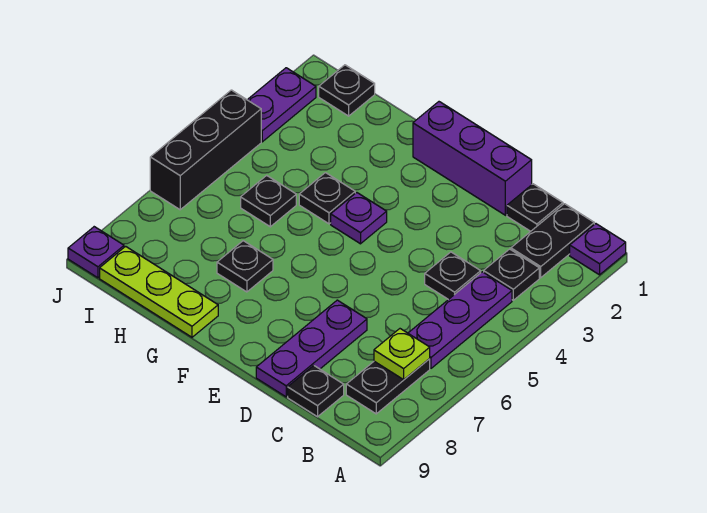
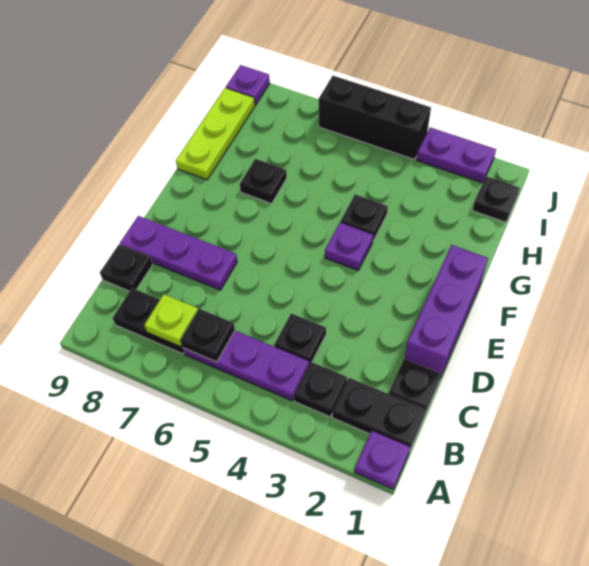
black 1x1 plate [241,175,296,227] -> black 1x1 plate moved to [180,309,235,362]

